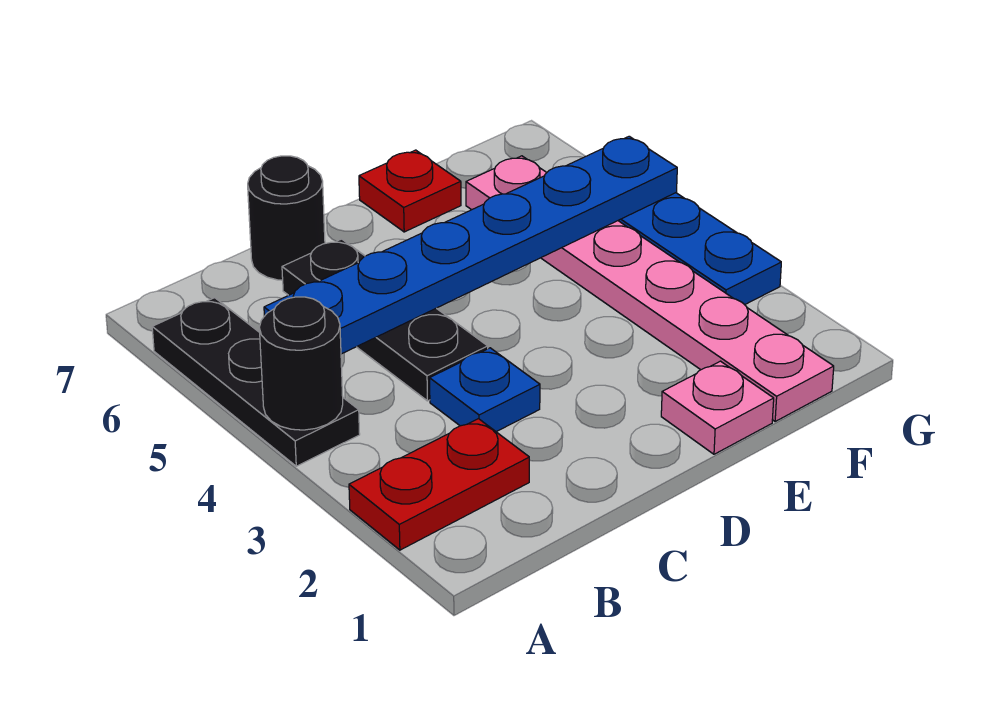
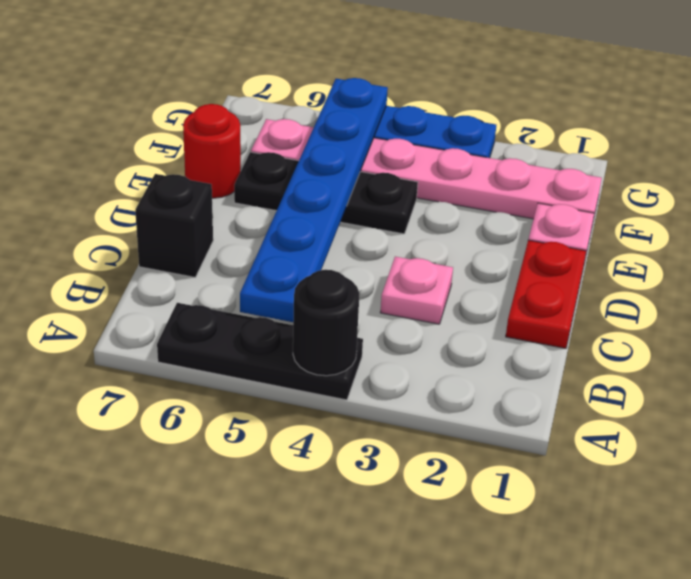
red 1x2 plate [349,419,529,550] -> red 1x2 plate moved to [506,240,586,348]
blue 1x1 plate [430,348,540,432] -> pink 1x1 plate [380,257,453,324]
black 1x3 plate [282,239,488,401] -> black 1x3 plate moved to [234,152,418,234]
black 1x1 round brick [248,156,325,280] -> black 1x1 brick [135,174,213,277]
red 1x1 plate [359,150,461,232] -> red 1x1 round brick [183,104,241,198]

